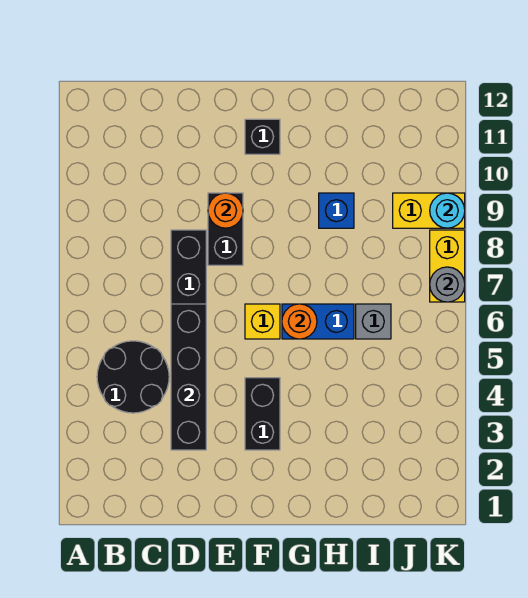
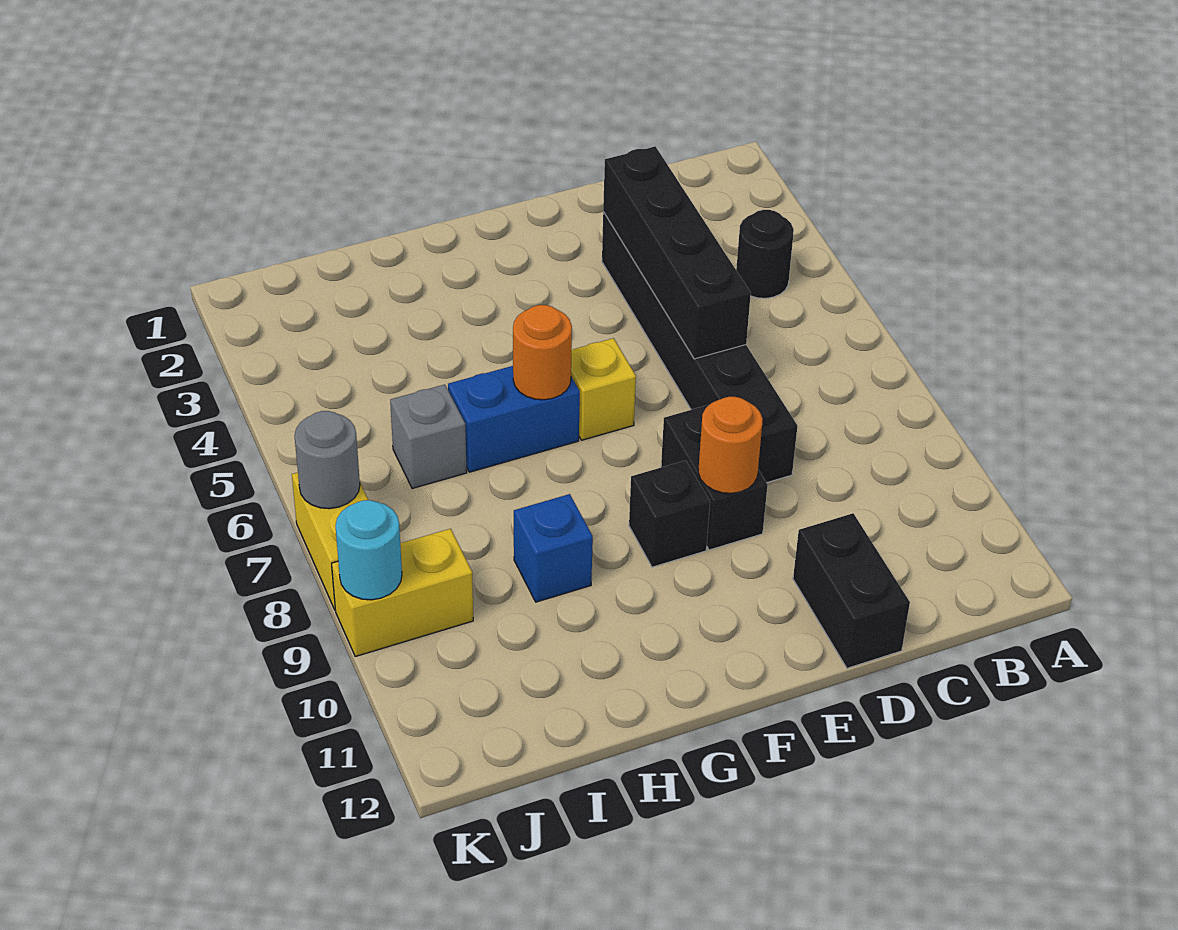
black 2x2 round brick [97,341,169,413] -> black 1x1 round brick [736,210,794,298]
black 1x2 brick [245,378,280,450] -> black 1x2 brick moved to [793,513,910,668]
black 1x1 brick [245,119,280,154] -> black 1x1 brick moved to [629,460,710,567]

